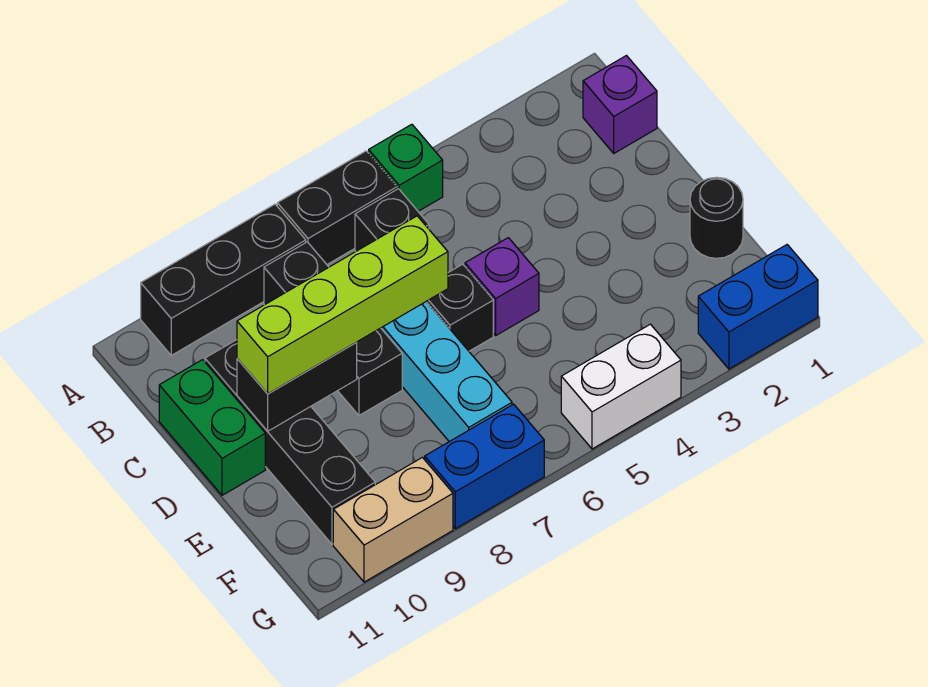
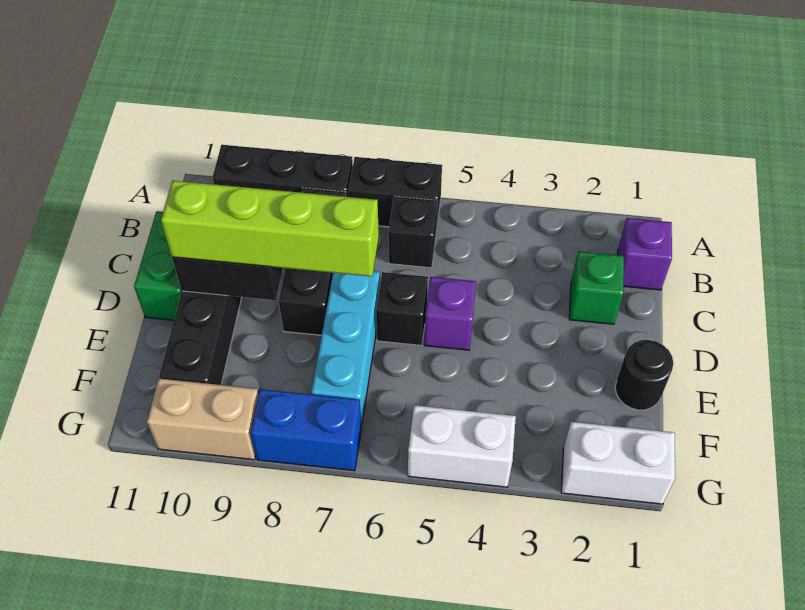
green 1x1 brick [369,124,443,211] -> green 1x1 brick moved to [569,251,624,324]
blue 1x2 brick [698,245,818,369] -> white 1x2 brick [561,422,675,504]

